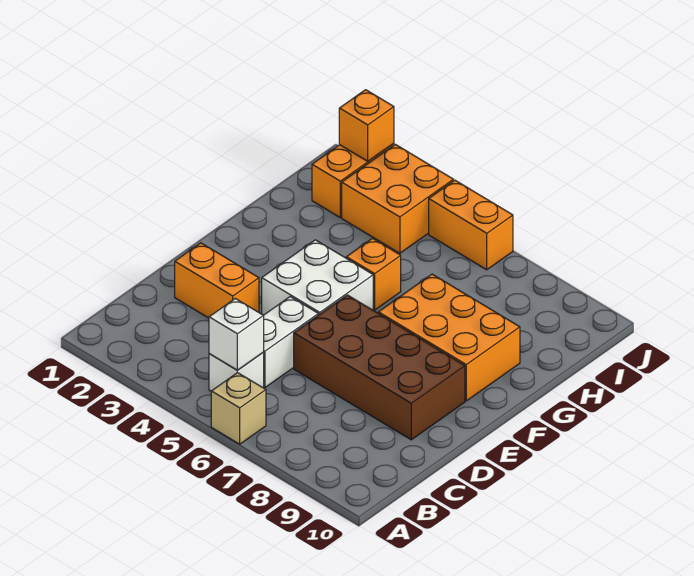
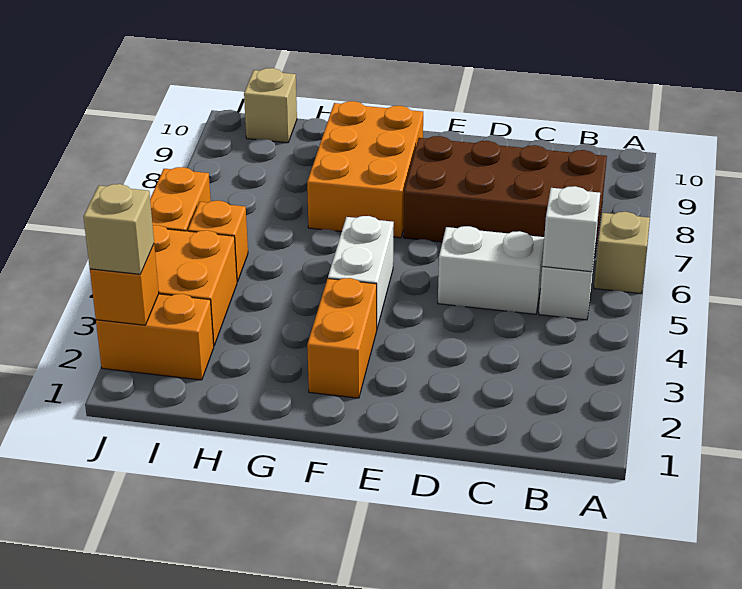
orange 1x2 brick [175,243,259,318] -> orange 1x2 brick moved to [307,278,377,398]
brown 2x4 brick [294,295,465,440] -> brown 2x4 brick turned to [404,136,607,258]
white 2x2 brick [262,240,373,315] -> white 1x2 brick [328,216,394,328]
orange 1x1 brick [346,238,401,310] -> orange 1x1 brick moved to [188,201,248,282]
none -> tan 1x1 brick [244,68,297,143]
none -> tan 1x1 brick [83,184,154,274]

